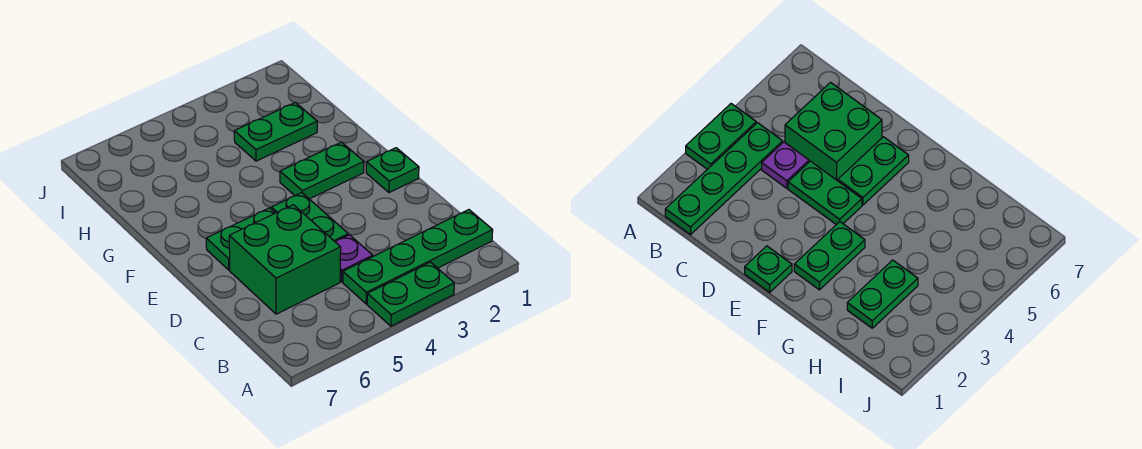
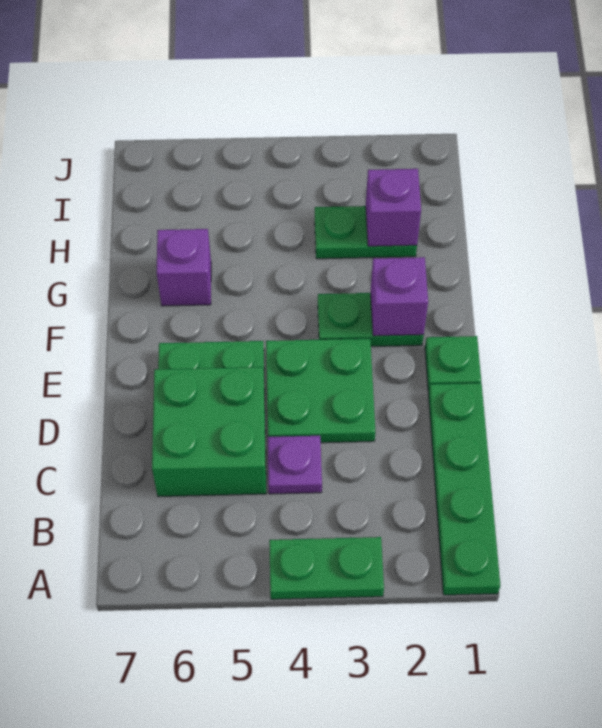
green 1x4 plate [343,210,493,304] -> green 1x4 plate turned to [428,383,500,595]
green 1x2 plate [271,193,348,241] -> green 2x2 plate [266,339,376,443]
none -> purple 1x1 brick [371,257,428,336]
none -> purple 1x1 brick [157,229,211,306]
none -> purple 1x1 brick [366,169,421,246]

